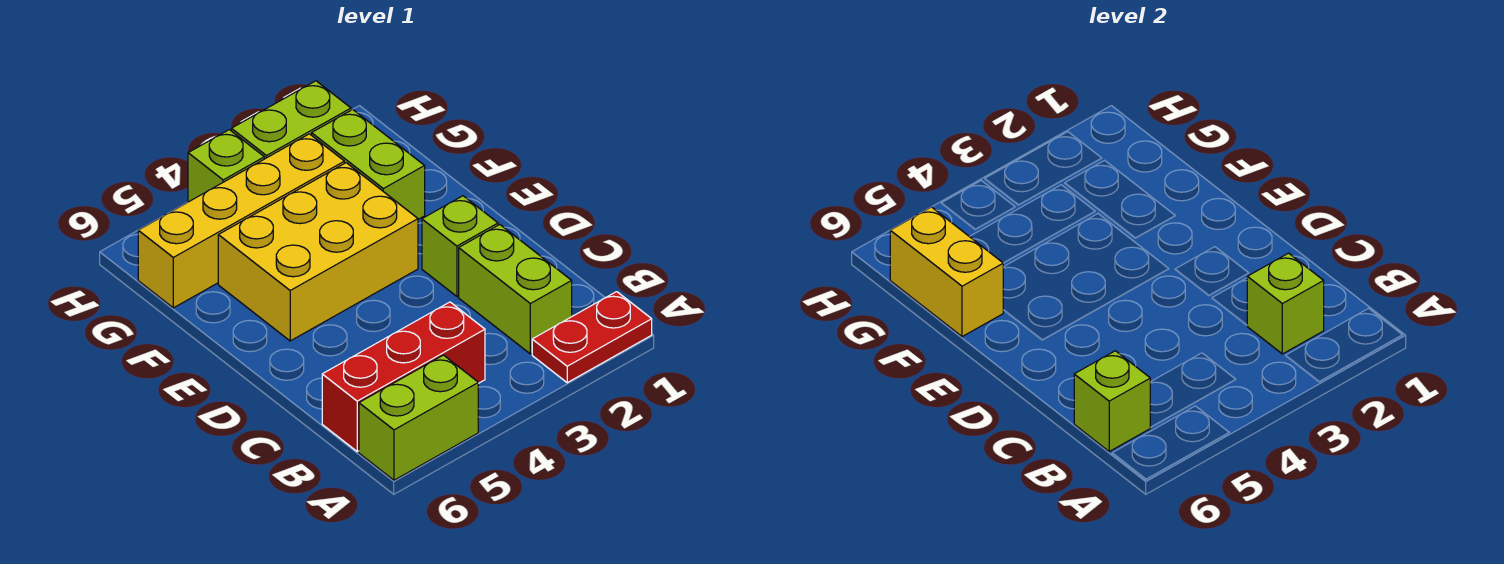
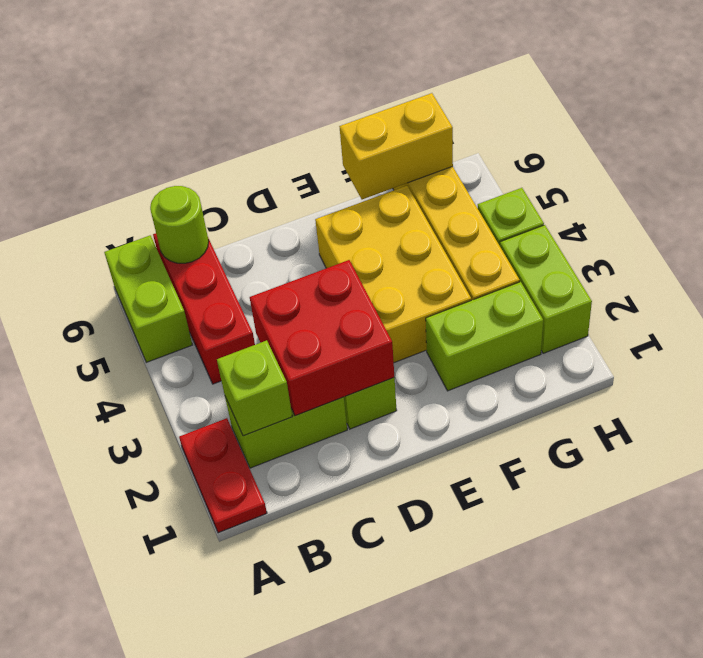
lime 1x1 brick [1074,351,1150,451] -> lime 1x1 round brick [150,186,209,263]
none -> red 2x2 brick [250,260,394,416]

